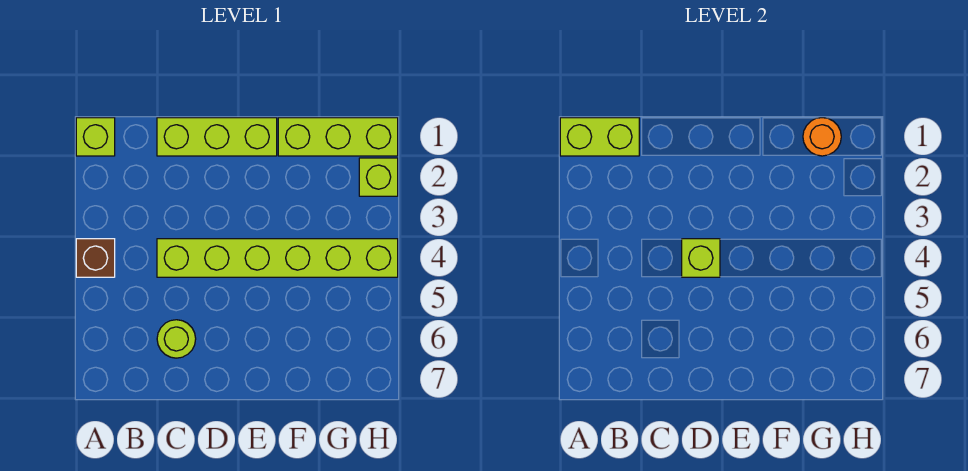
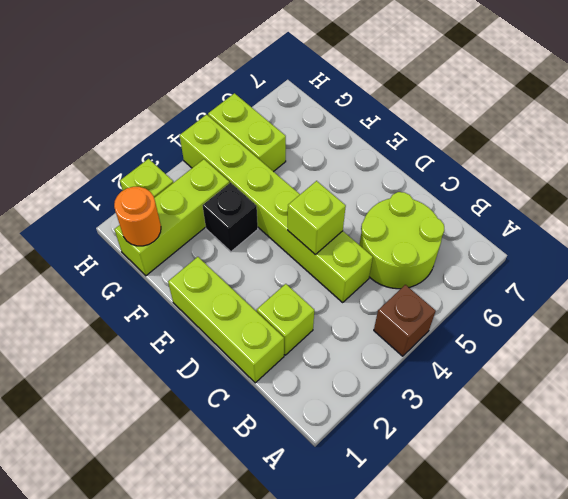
lime 1x1 brick [76,118,115,156] -> lime 1x1 brick moved to [257,284,314,355]
lime 1x2 brick [560,118,639,156] -> lime 1x2 brick moved to [208,93,286,172]
lime 1x1 round brick [157,320,196,358] -> lime 2x2 round brick [360,192,444,289]
lime 1x3 brick [278,118,398,156] -> lime 1x3 brick turned to [114,159,229,276]
none -> black 1x1 brick [203,183,258,252]

